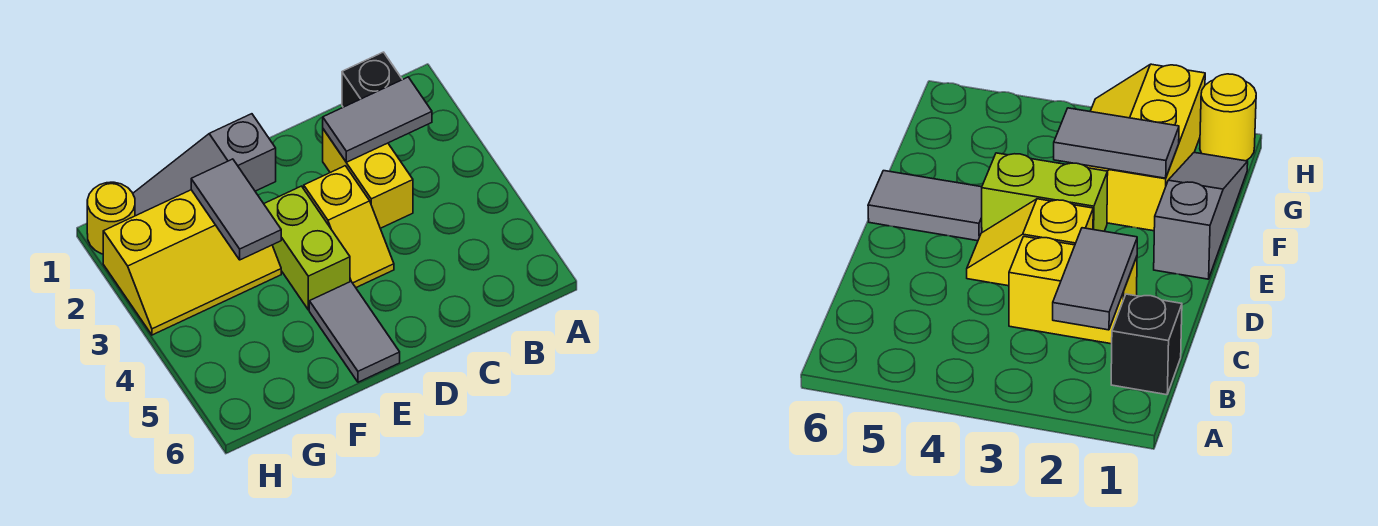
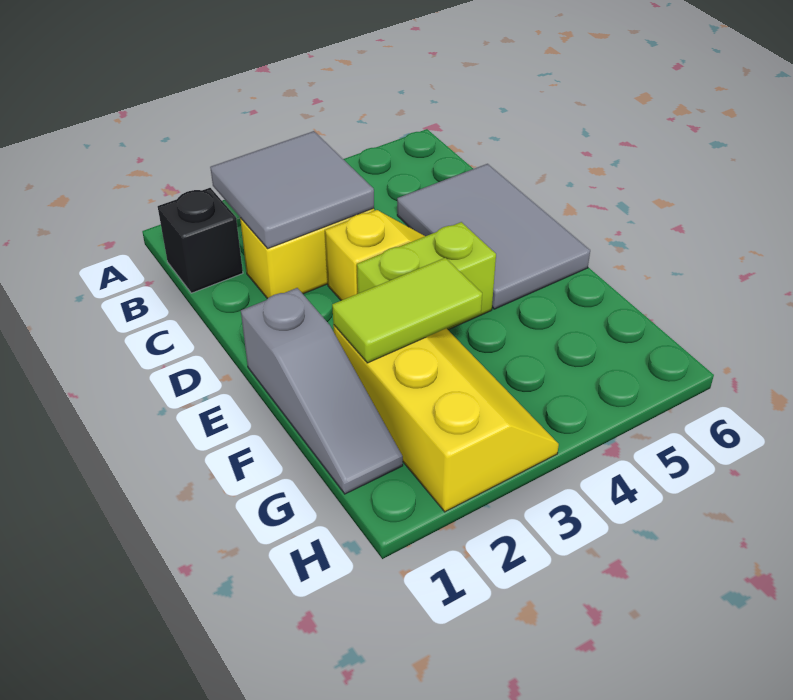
grey 1x2 tile [323,77,432,162] -> grey 2x2 tile [210,131,374,249]
grey 1x2 tile [309,282,400,382] -> grey 2x3 tile [397,164,590,309]
grey 1x2 tile [191,159,281,260] -> lime 1x2 tile [332,258,482,363]
yellow 1x1 round brick [87,182,135,254] -> none

